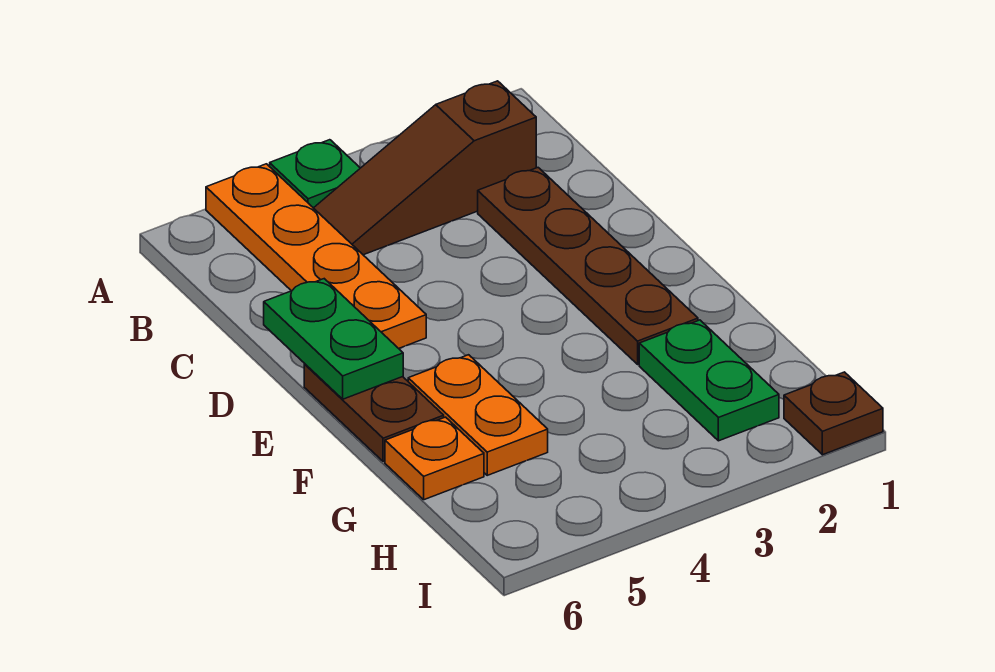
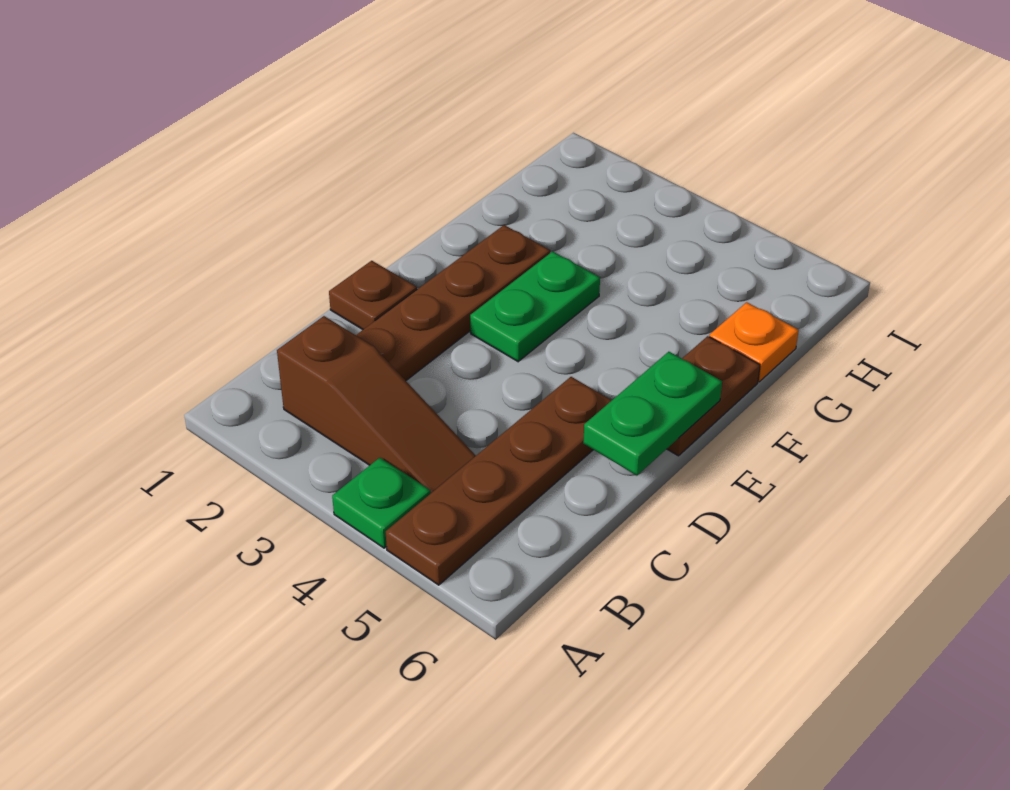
orange 1x4 plate [206,164,426,348] -> brown 1x4 plate [386,377,612,585]
orange 1x2 plate [408,355,548,475] -> none
green 1x2 plate [639,320,779,441] -> green 1x2 plate moved to [470,252,600,362]
brown 1x1 plate [784,372,883,455] -> brown 1x1 plate moved to [329,261,417,330]

